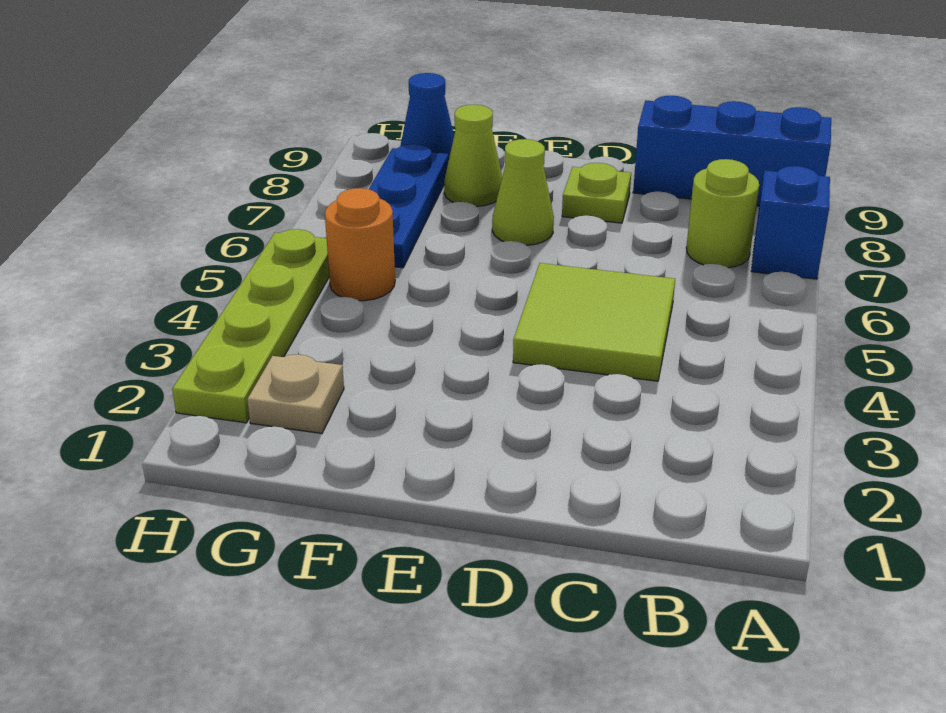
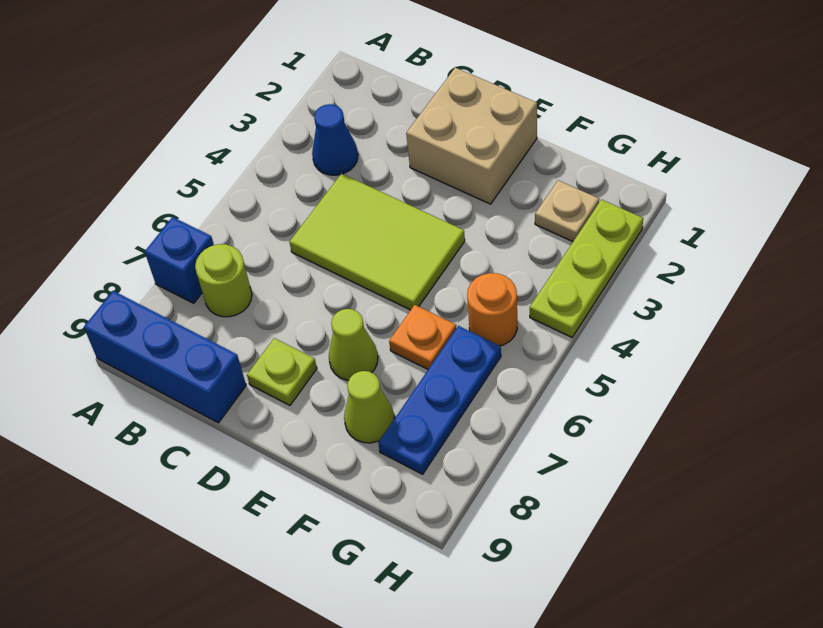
lime 2x2 tile [513,263,675,381] -> lime 2x3 tile [289,174,465,310]
none -> tan 2x2 brick [406,68,537,204]
none -> orange 1x1 plate [389,305,456,369]
blue 1x1 cone [400,73,454,157] -> blue 1x1 cone moved to [312,104,358,175]
lime 1x4 plate [172,229,329,423] -> lime 1x3 plate [530,200,643,337]

